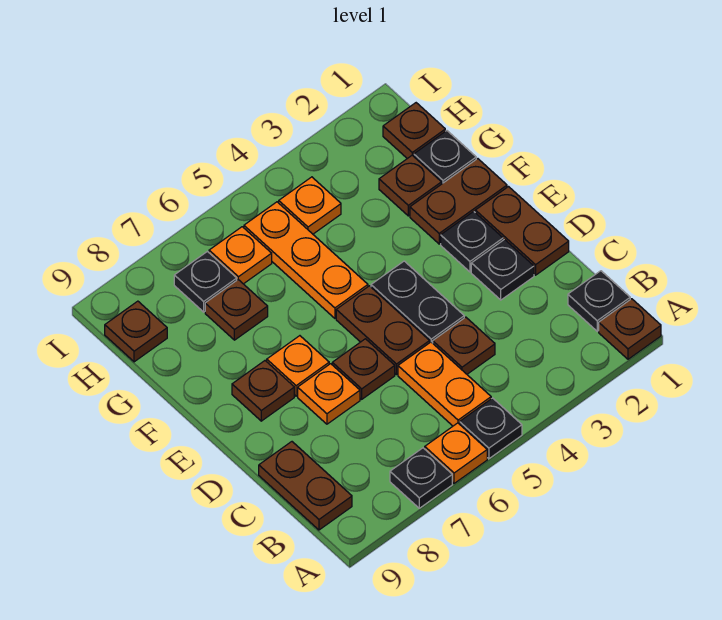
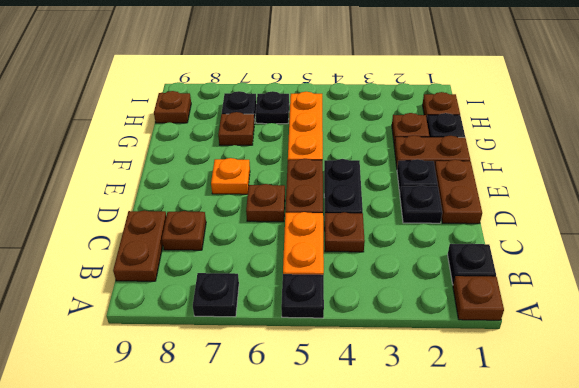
orange 1x1 plate [425,423,487,483] -> none
orange 1x1 plate [298,364,360,424] -> none
brown 1x1 plate [232,361,294,421] -> brown 1x1 plate moved to [162,211,206,250]
orange 1x1 plate [279,177,341,234] -> none
orange 1x1 plate [209,227,272,284] -> black 1x1 plate [256,91,289,124]

